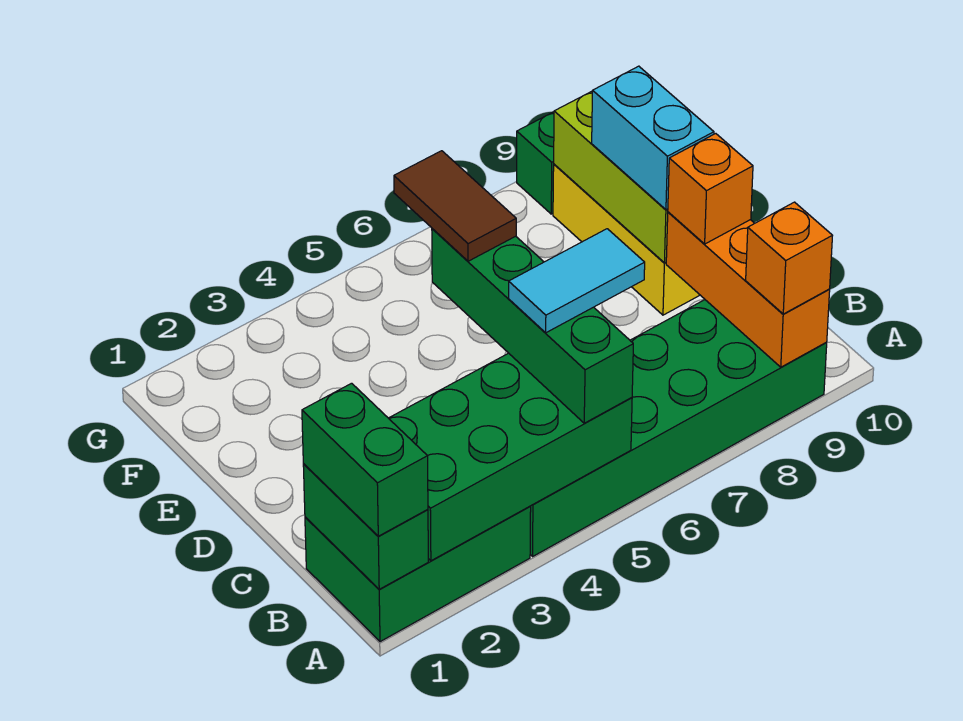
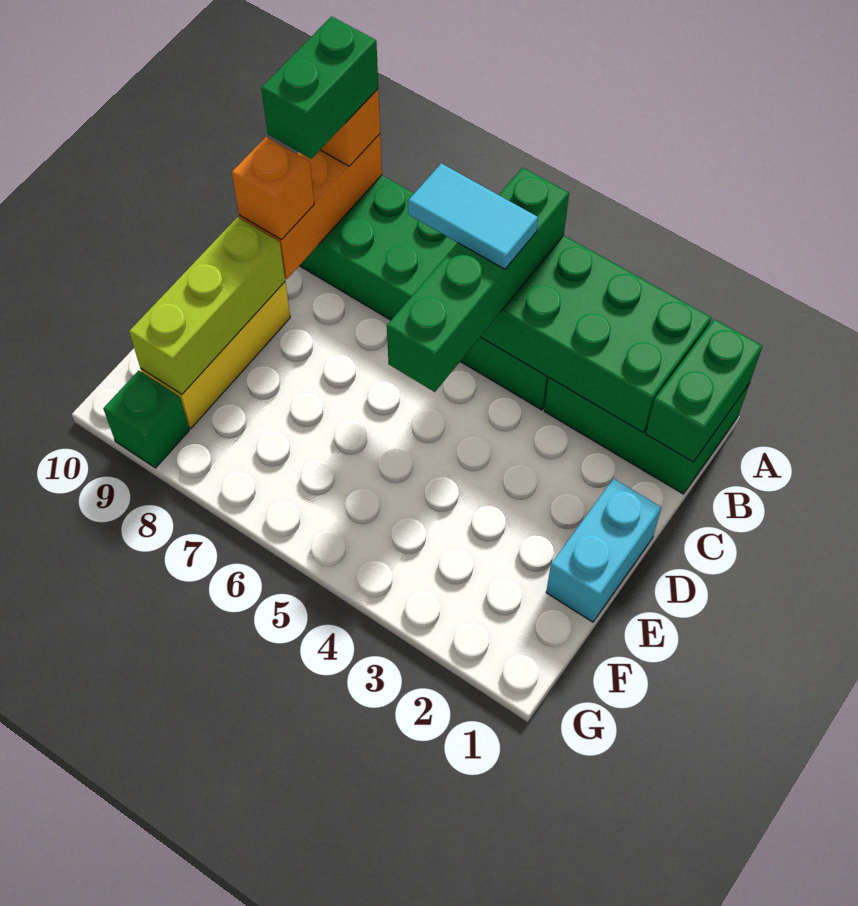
green 1x2 brick [302,383,428,536] -> green 1x2 brick moved to [261,16,378,159]
brown 1x2 tile [394,151,516,261] -> none
cyan 1x2 brick [592,66,714,210] -> cyan 1x2 brick moved to [546,479,661,622]

